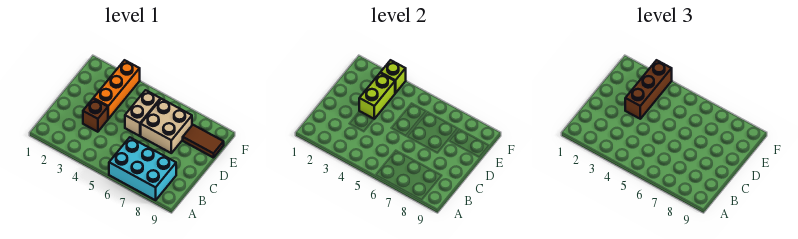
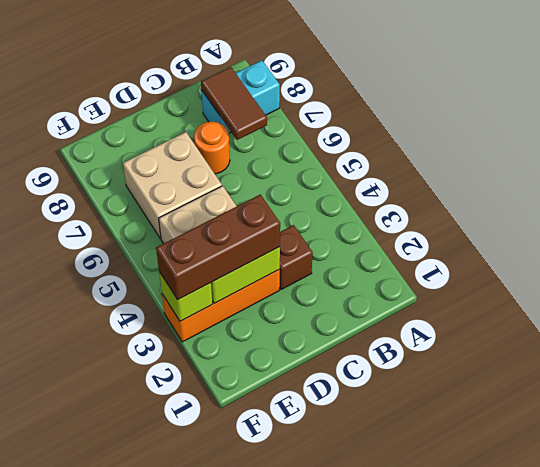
cyan 2x3 brick [109,137,176,200] -> cyan 1x2 brick [201,61,280,133]
none -> orange 1x1 round brick [194,122,230,174]
brown 1x2 tile [183,125,224,158] -> brown 1x2 tile moved to [201,67,267,140]

